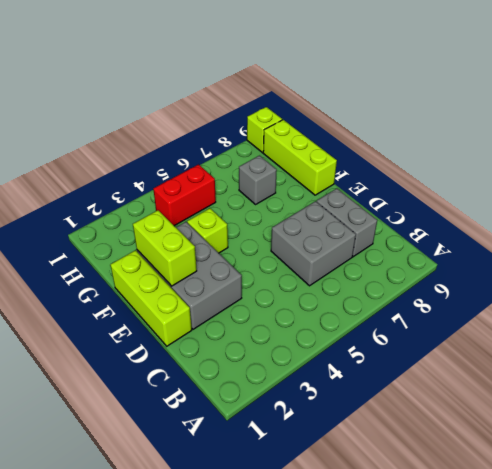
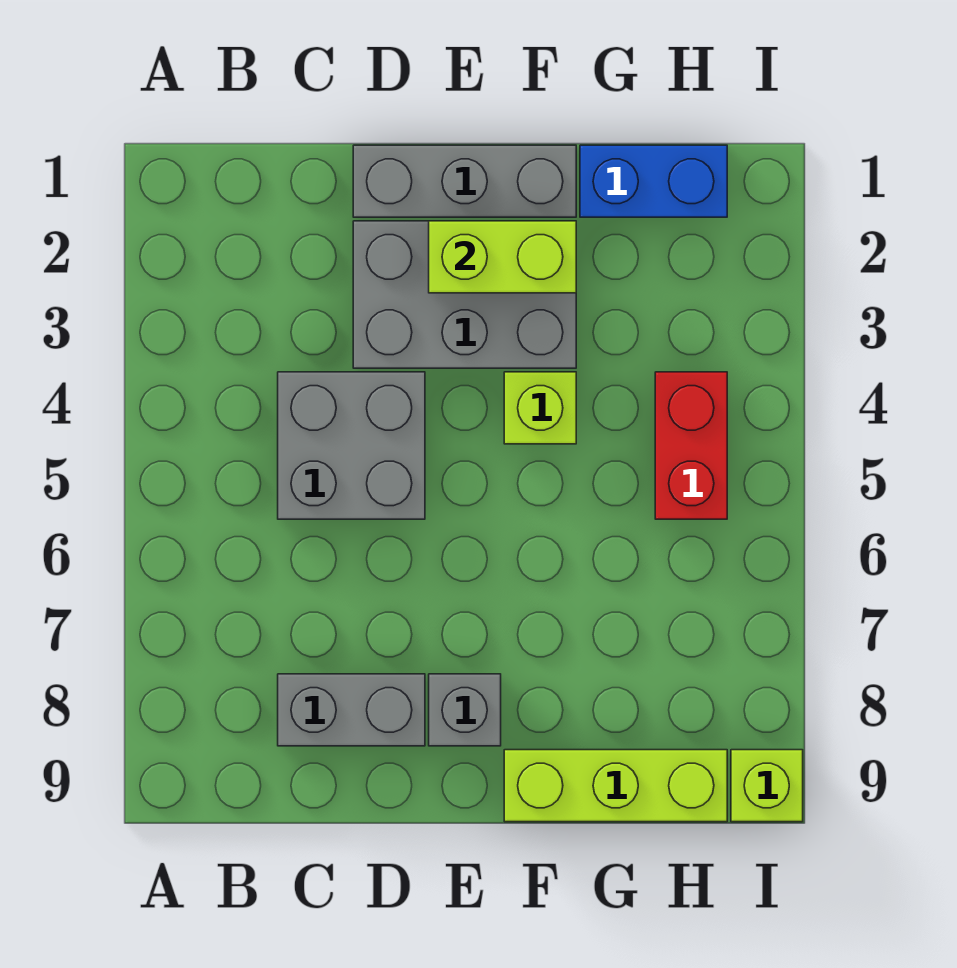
grey 2x2 brick [271,201,356,286] -> grey 2x2 brick moved to [278,372,425,519]
lime 1x3 brick [110,250,192,346] -> grey 1x3 brick [353,145,576,217]
none -> blue 1x2 brick [580,145,727,217]
grey 1x1 brick [239,156,277,204] -> grey 1x1 brick moved to [429,674,501,746]

